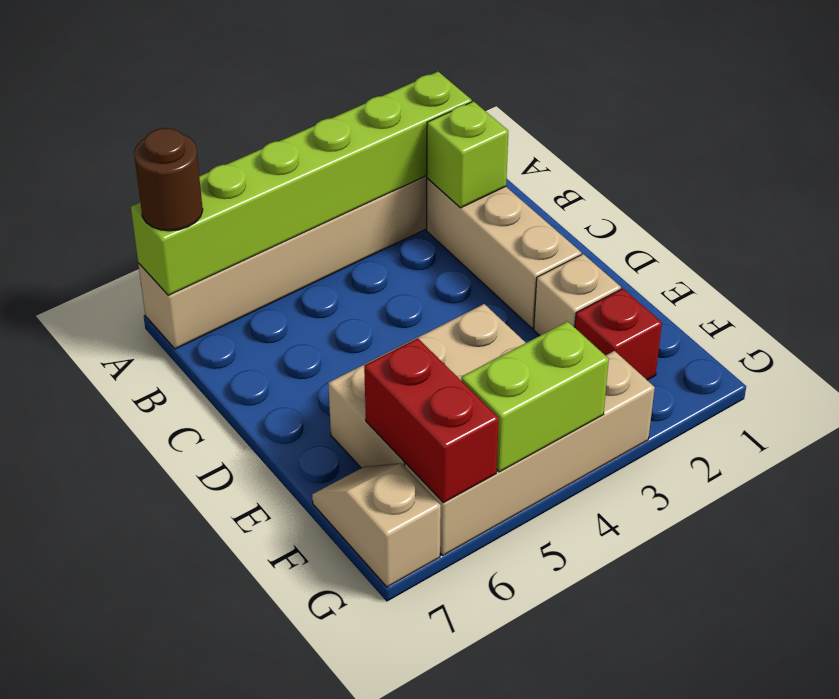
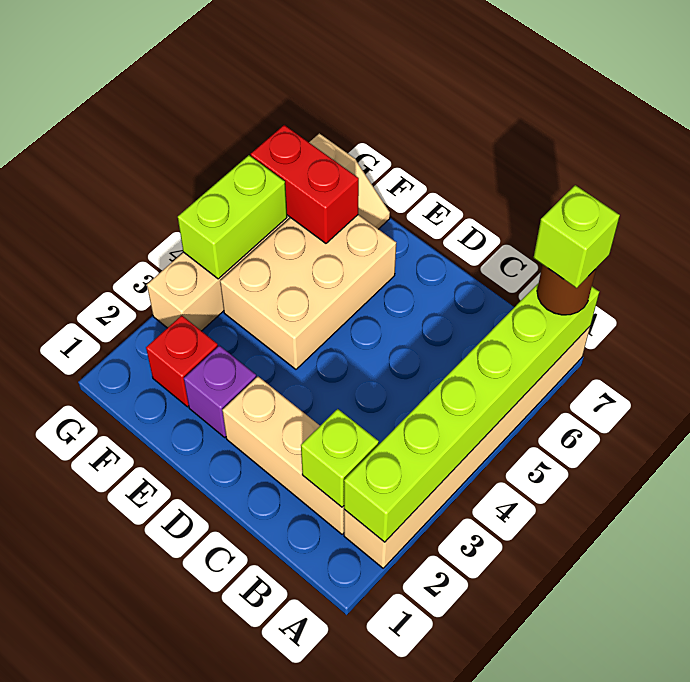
none -> lime 1x1 brick [534,185,620,288]
tan 1x1 brick [534,254,621,336] -> purple 1x1 brick [184,346,256,437]

